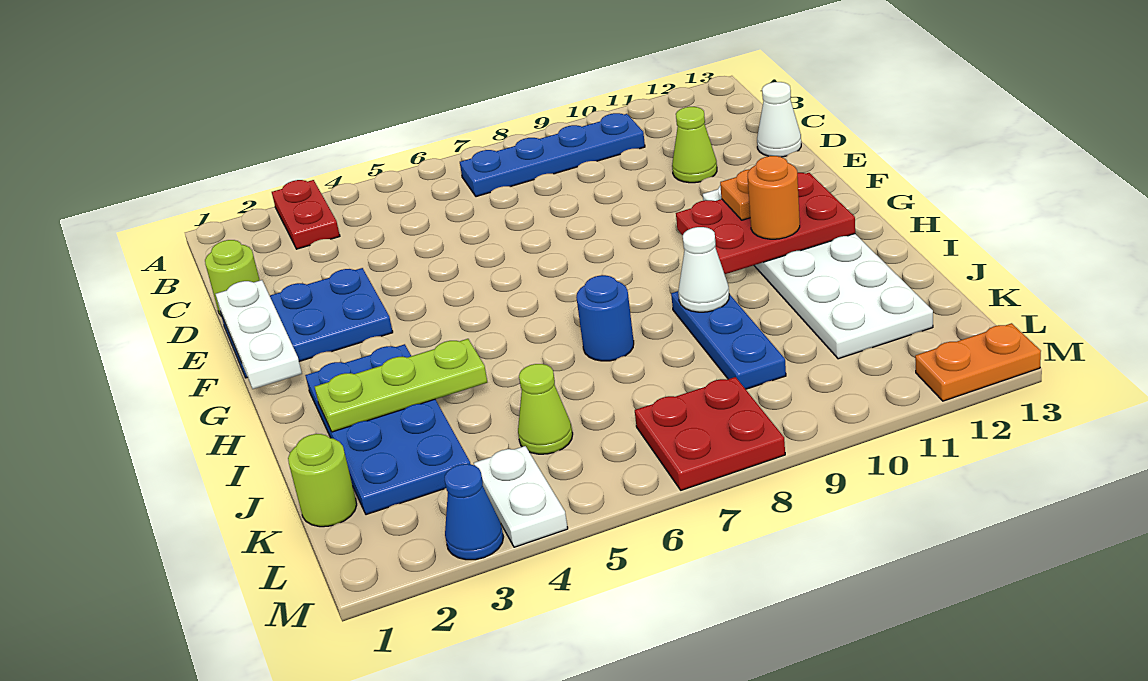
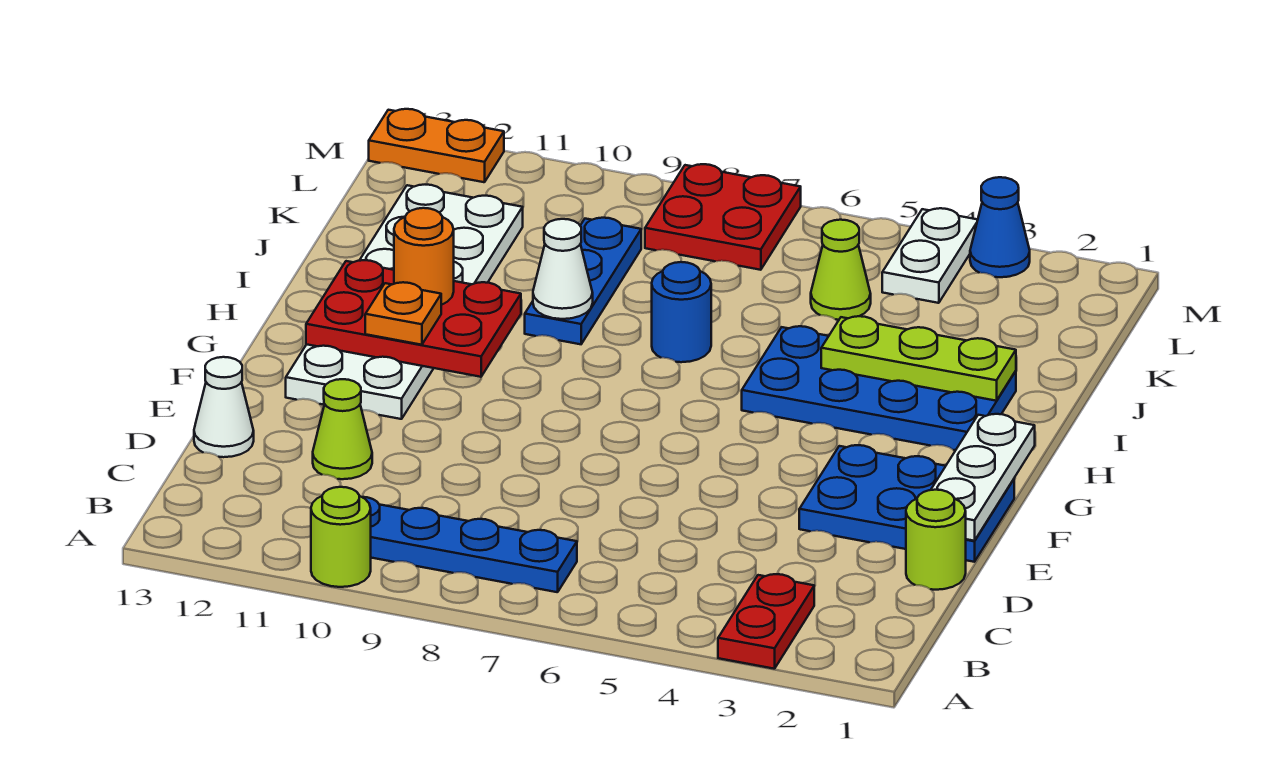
blue 2x4 plate [305,344,470,515] -> blue 2x4 plate turned to [742,326,1016,450]
lime 1x1 round brick [288,434,357,527] -> lime 1x1 round brick moved to [311,487,371,587]

